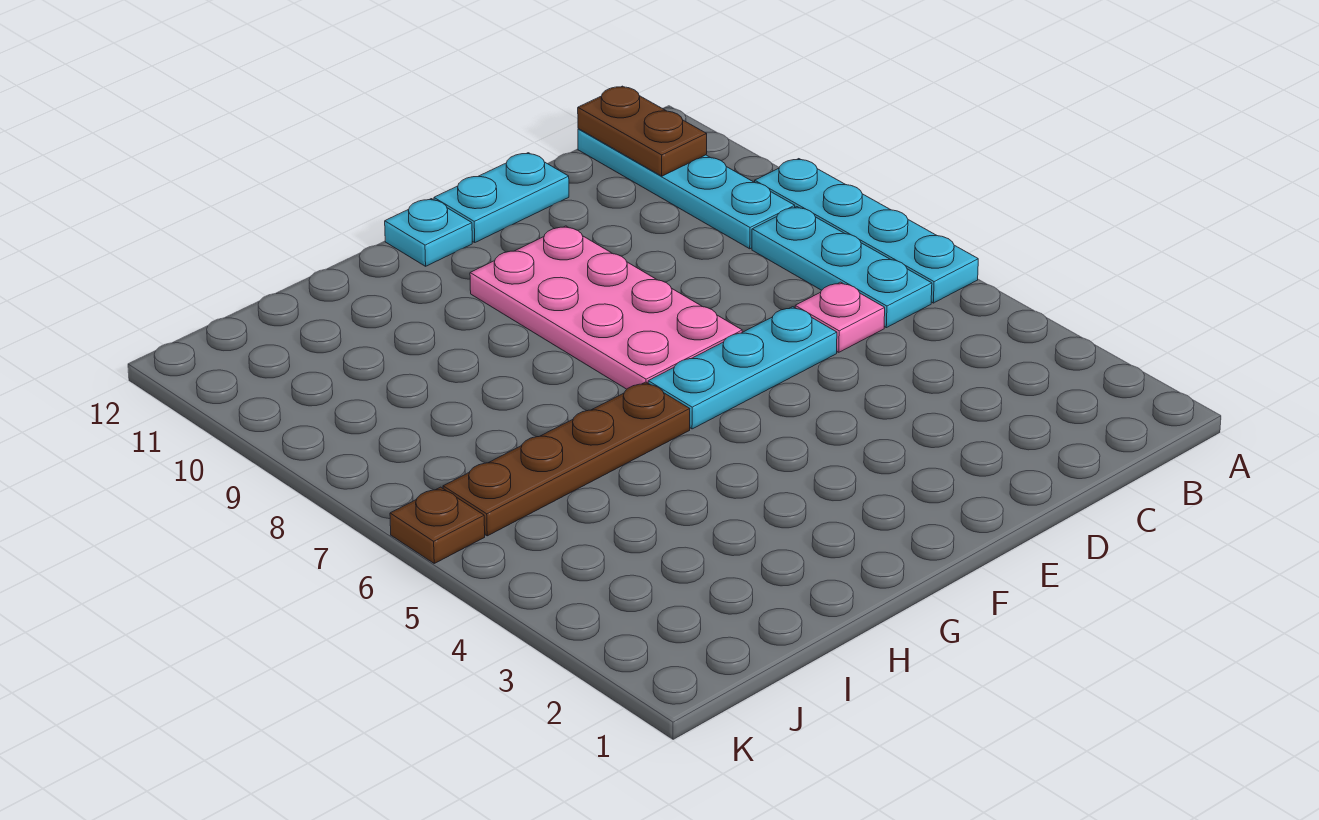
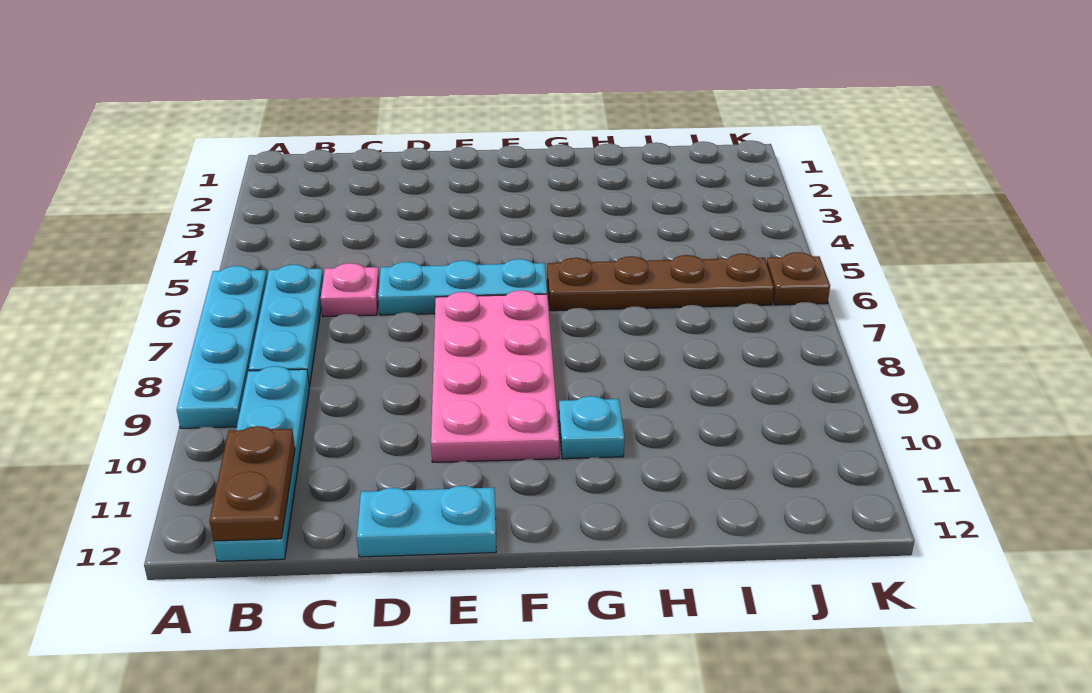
cyan 1x1 plate [385,199,472,266] -> cyan 1x1 plate moved to [559,396,624,459]

